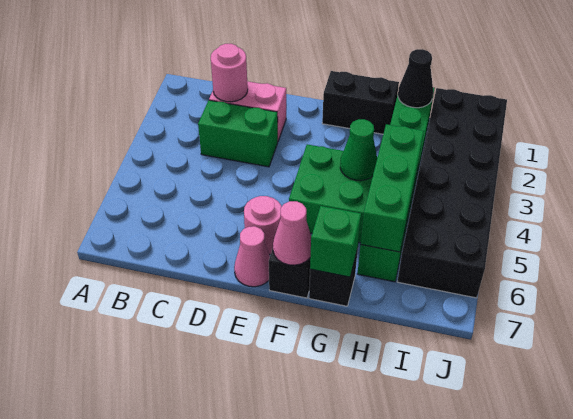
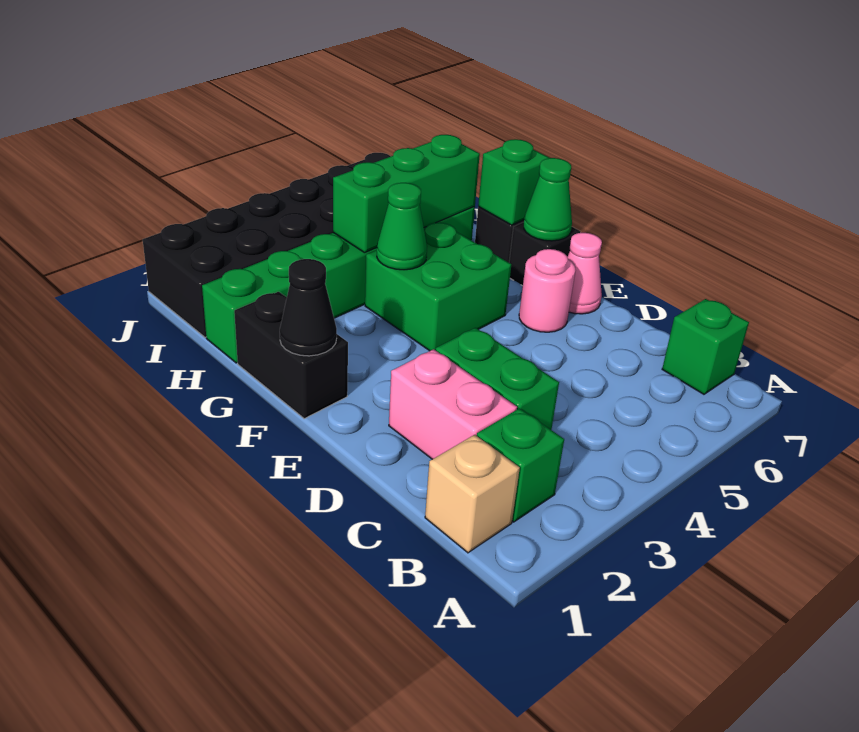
none -> tan 1x1 brick [425,435,520,553]
none -> green 1x1 brick [477,408,564,522]
none -> green 1x1 brick [662,299,749,394]
pink 1x1 round brick [211,44,248,102] -> none
pink 1x1 cone [273,201,311,265] -> green 1x1 cone [524,158,572,241]
black 1x1 cone [398,49,433,108] -> black 1x1 cone moved to [280,259,337,356]

